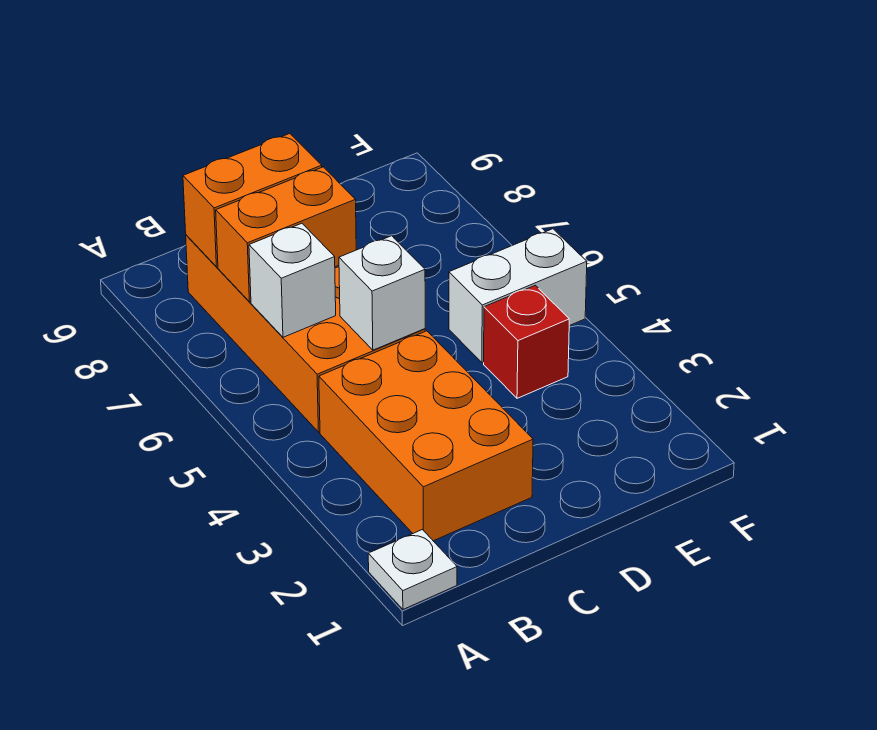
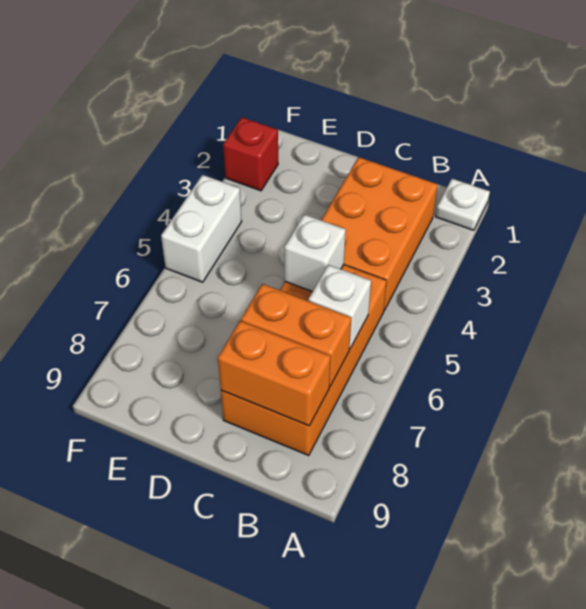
red 1x1 brick [484,285,569,398] -> red 1x1 brick moved to [223,117,278,191]
white 1x2 brick [449,229,587,363] -> white 1x2 brick turned to [161,175,242,282]

